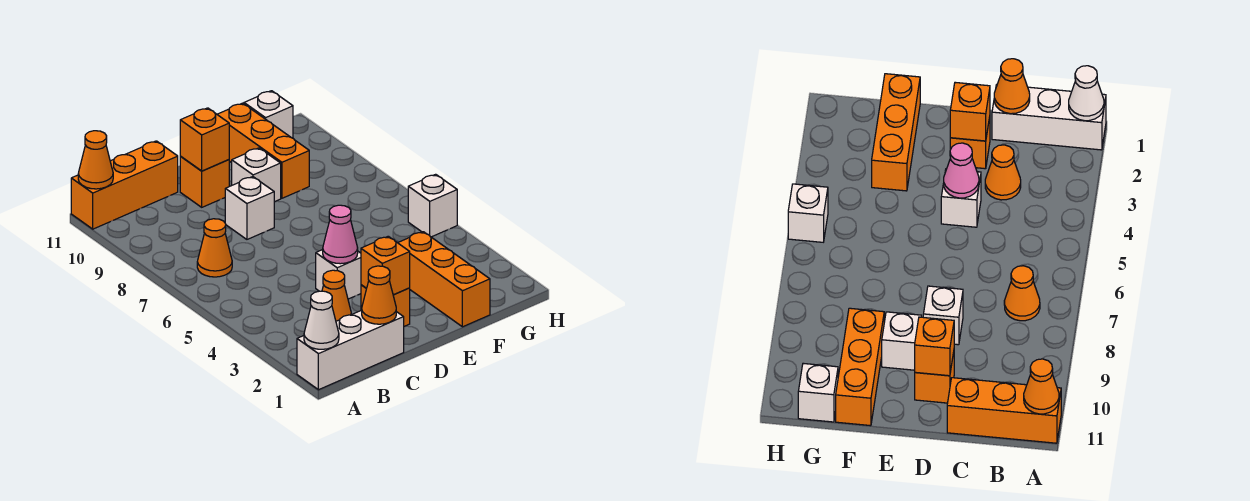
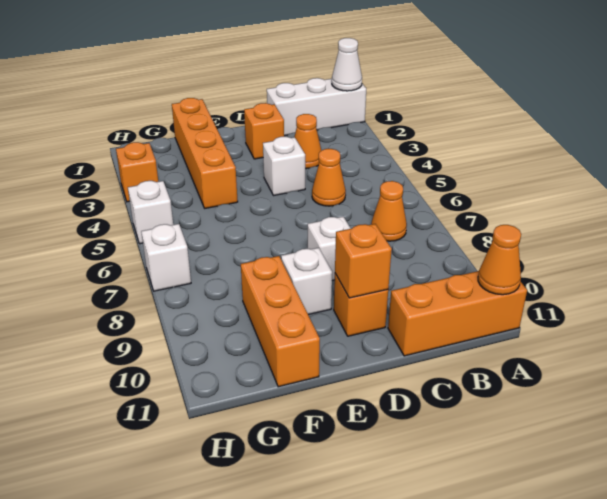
orange 1x1 cone [362,266,396,324] -> orange 1x1 cone moved to [312,149,346,206]
orange 1x1 brick [361,236,410,295] -> orange 1x1 brick moved to [116,142,158,202]
pink 1x1 cone [323,205,358,264] -> none
orange 1x3 brick [398,232,490,327] -> orange 1x4 brick [172,98,238,208]
white 1x1 brick [244,91,293,138] -> white 1x1 brick moved to [141,224,191,291]

